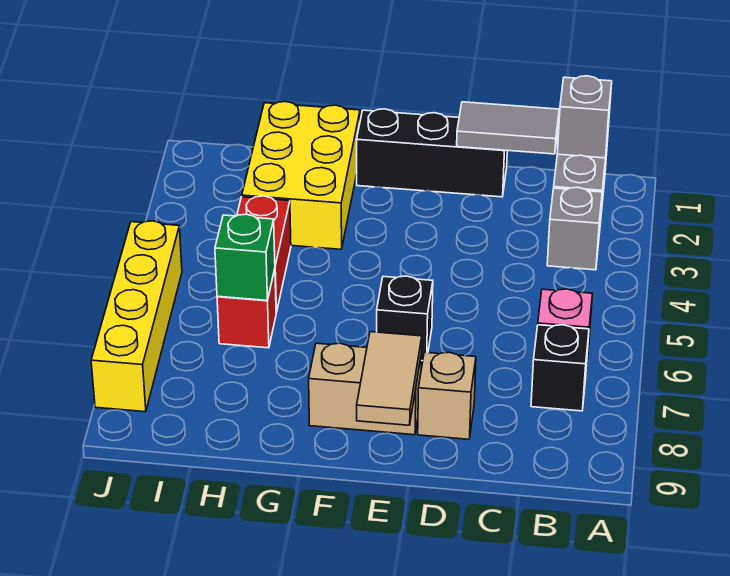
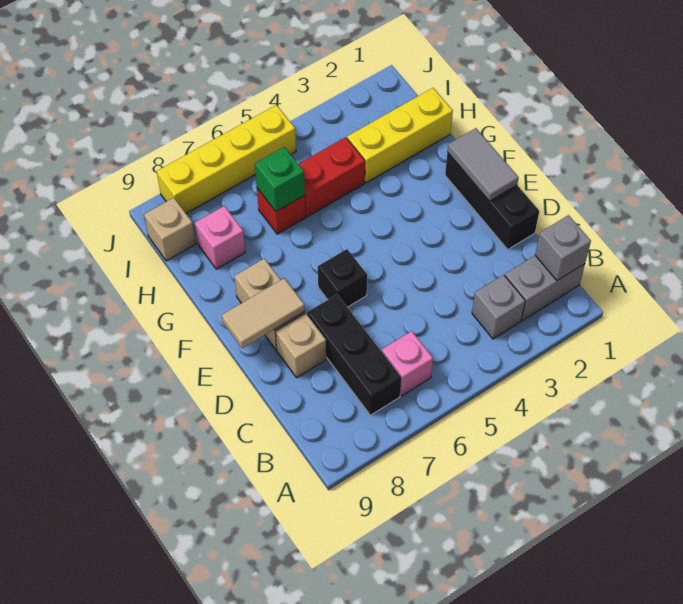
black 1x1 brick [531,325,589,411] -> black 1x3 brick [307,295,401,415]
grey 1x2 tile [457,102,559,154] -> grey 1x2 tile moved to [447,128,519,201]
yellow 2x3 brick [242,102,360,249] -> yellow 1x3 brick [347,88,453,183]
none -> pink 1x1 brick [195,206,245,269]
none -> tan 1x1 brick [144,198,196,261]

